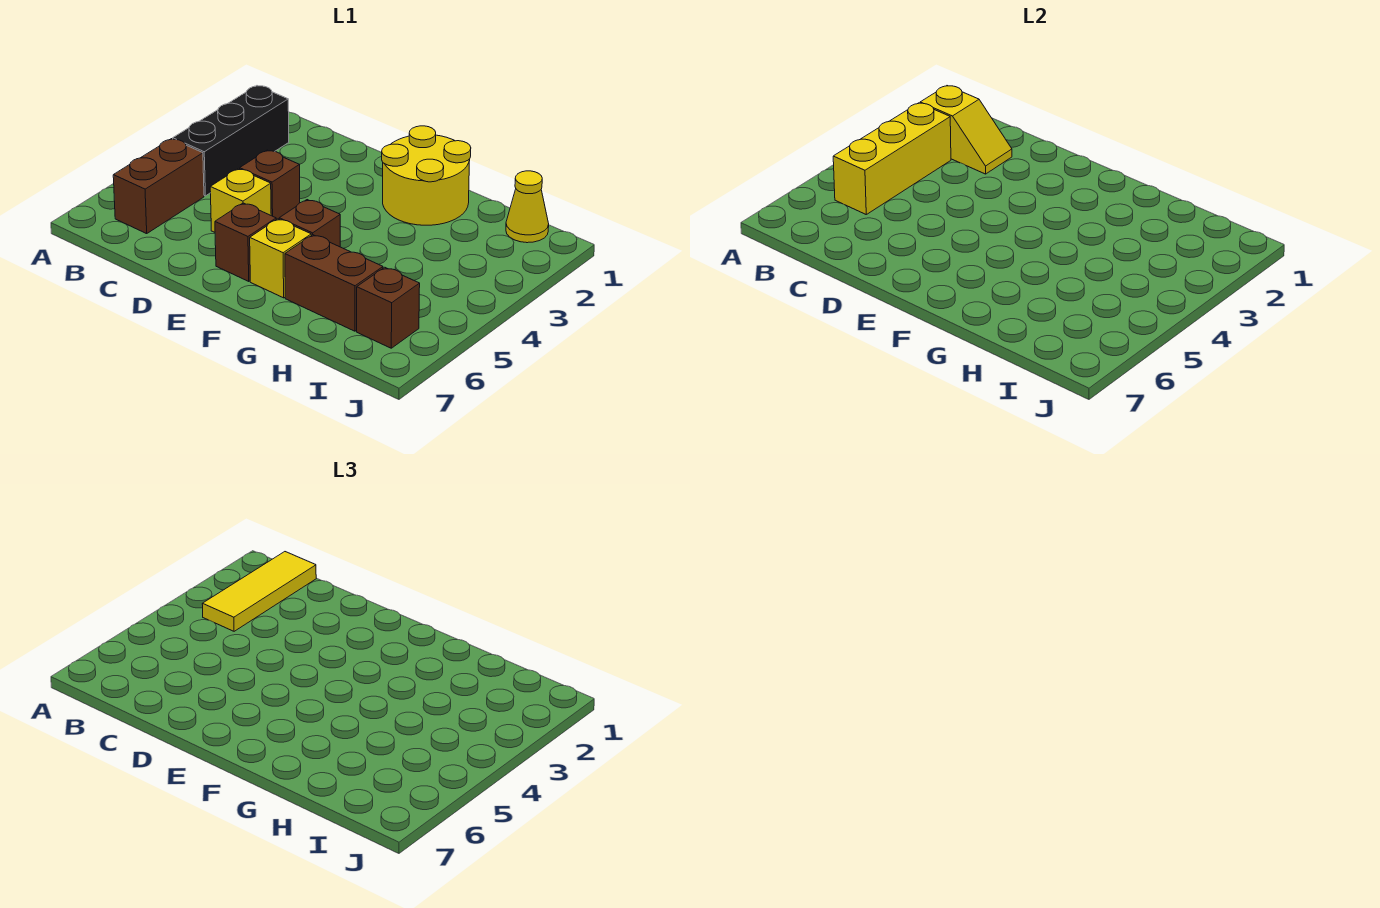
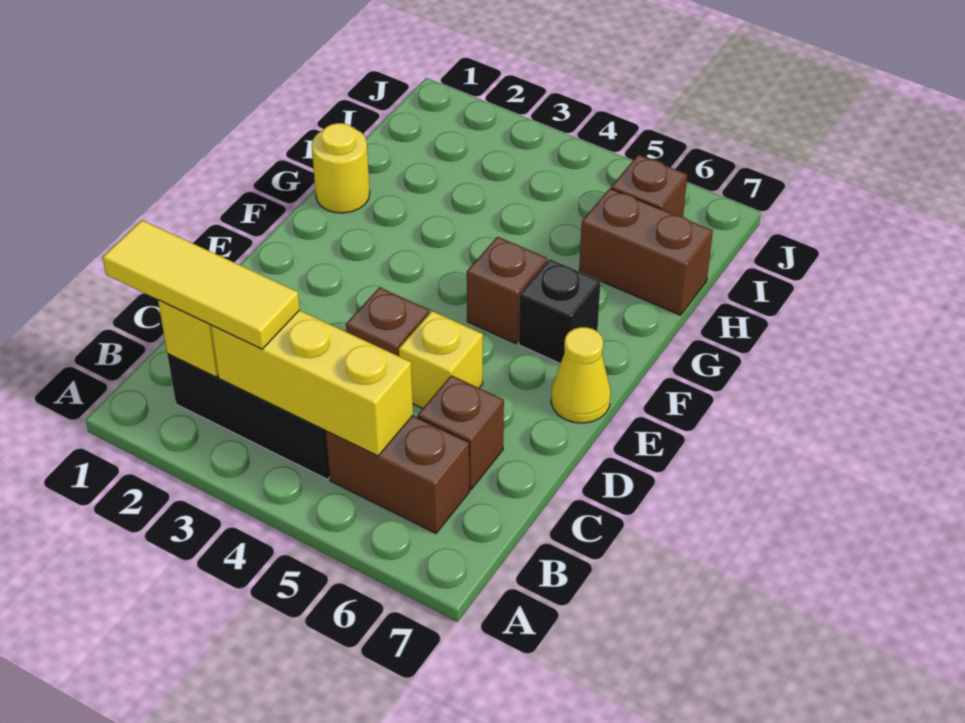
brown 1x1 brick [215,203,276,281] -> brown 1x1 brick moved to [418,375,504,489]
yellow 2x2 round brick [382,126,471,225] -> yellow 1x1 round brick [312,123,370,213]
yellow 1x1 brick [250,219,311,298] -> black 1x1 brick [519,259,601,364]
brown 1x2 brick [285,235,383,331] -> brown 1x2 brick turned to [579,188,713,315]
yellow 1x1 cone [506,171,549,243] -> yellow 1x1 cone moved to [551,327,611,423]

